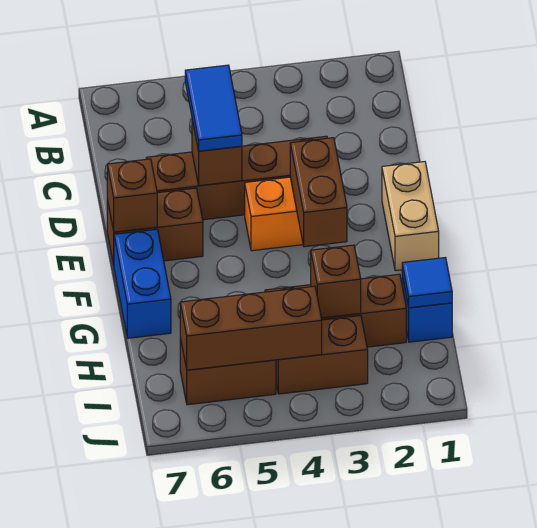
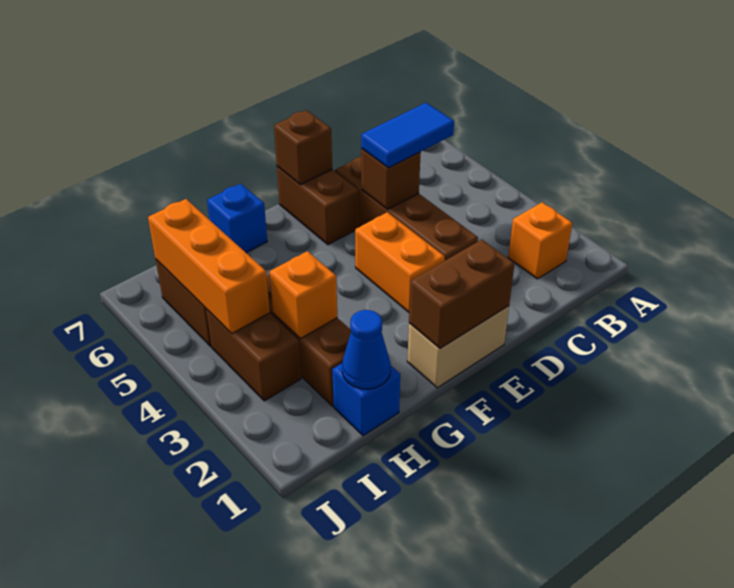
none -> orange 1x1 brick [508,202,572,279]
brown 1x2 brick [290,138,347,247] -> brown 1x2 brick moved to [409,240,514,349]
blue 1x2 brick [114,229,171,338] -> blue 1x1 brick [207,184,267,253]
blue 1x1 tile [402,258,452,308] -> blue 1x1 cone [342,310,391,389]
brown 1x1 brick [311,245,361,318] -> orange 1x1 brick [270,251,337,339]
brown 1x3 brick [180,286,322,370] -> orange 1x3 brick [148,199,270,333]

